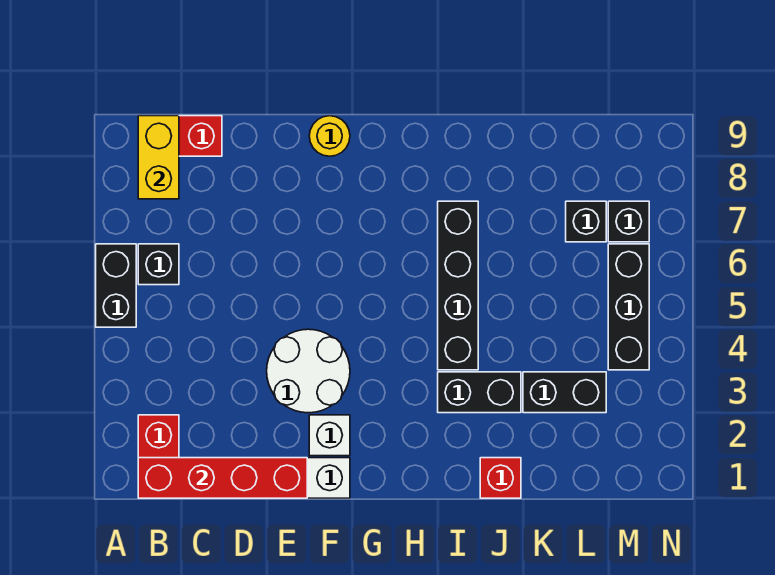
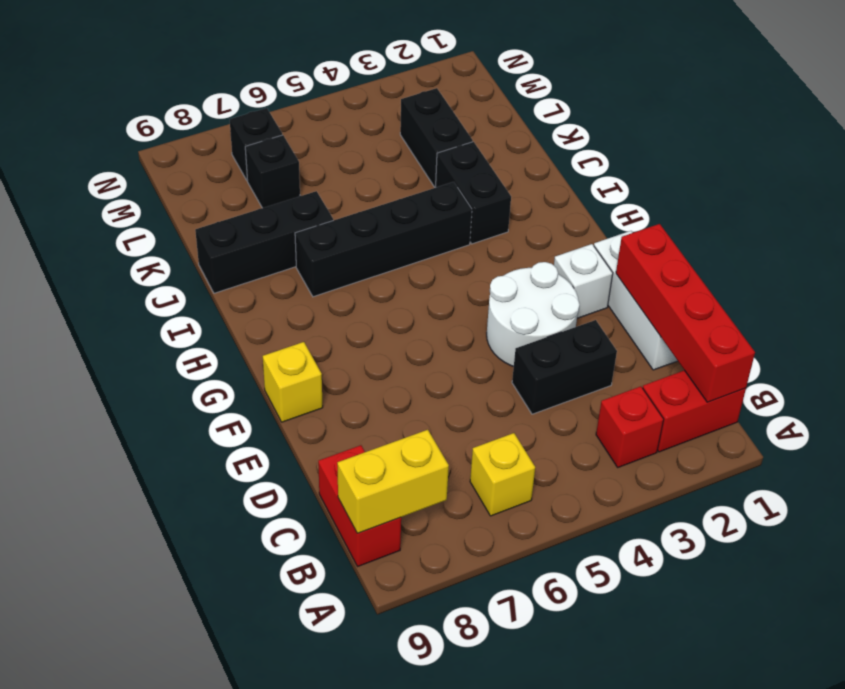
black 1x2 brick [96,244,136,327] -> black 1x2 brick moved to [512,320,617,414]
black 1x1 brick [138,244,179,285] -> yellow 1x1 brick [470,433,535,516]
yellow 1x1 round brick [309,116,350,156] -> yellow 1x1 brick [263,342,323,422]
red 1x1 brick [480,458,521,498] -> red 1x1 brick moved to [596,386,664,467]
black 1x3 brick [608,244,649,370] -> black 1x3 brick moved to [195,191,333,293]

